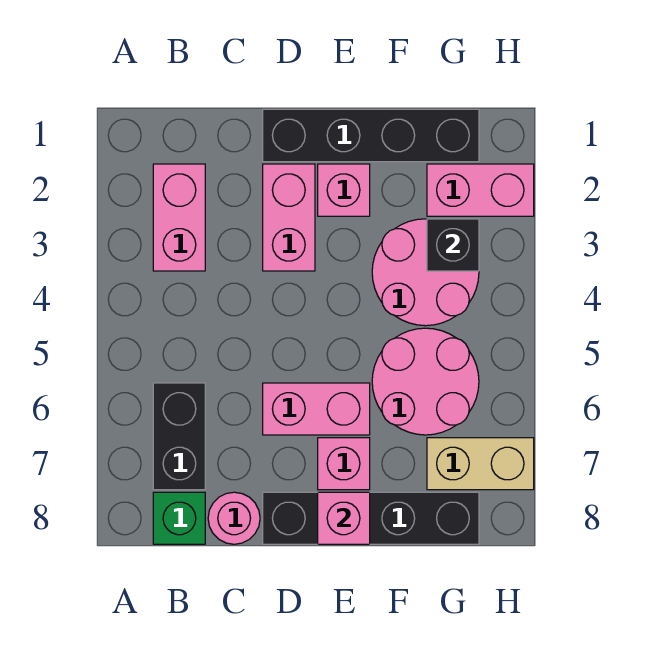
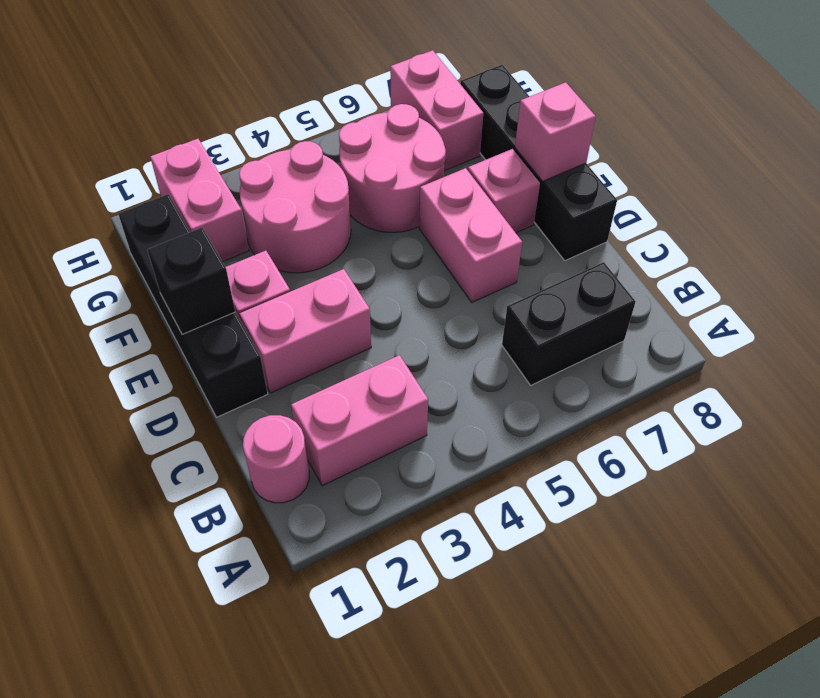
green 1x1 brick [153,492,205,544] -> none
pink 1x1 round brick [208,492,260,544] -> pink 1x1 round brick moved to [243,415,309,503]
black 1x1 brick [427,219,479,271] -> black 1x1 brick moved to [147,228,235,334]
tan 1x2 brick [427,438,534,490] -> pink 1x2 brick [390,50,483,171]

